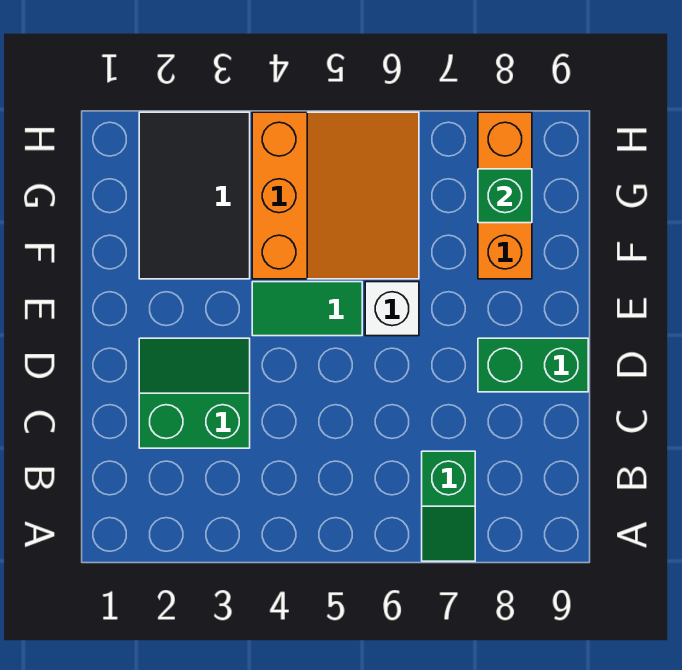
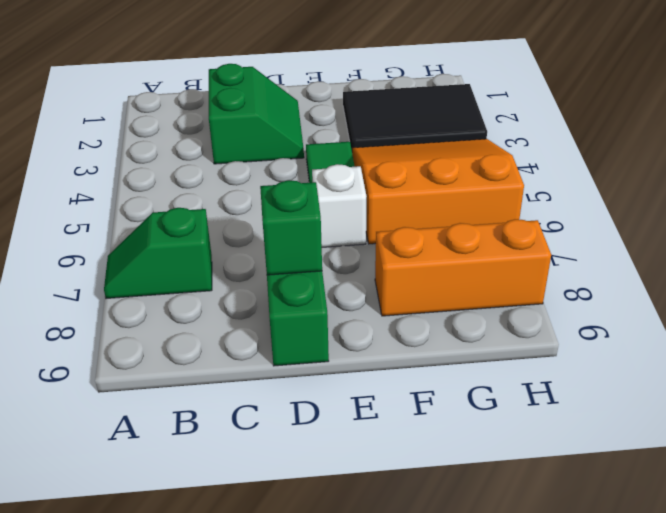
orange 3x3 slope [252,112,419,279] -> orange 3x3 slope turned to [352,139,524,244]
green 1x1 brick [478,169,532,223] -> green 1x1 brick moved to [260,180,322,275]

